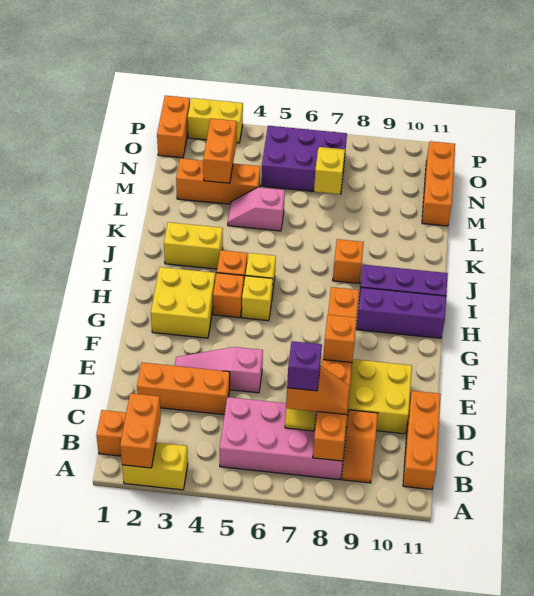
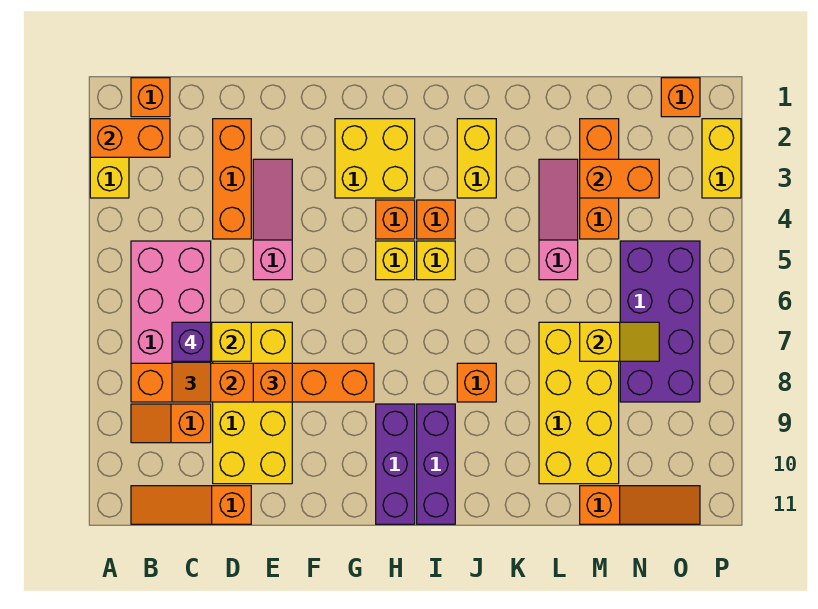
orange 1x3 brick [403,391,441,489] -> orange 1x3 slope [131,486,251,524]
pink 1x2 slope [228,187,285,231] -> pink 1x3 slope [539,159,578,280]
none -> yellow 2x4 brick [539,322,619,484]
orange 1x3 brick [422,141,455,226] -> orange 1x3 slope [580,486,700,524]
purple 2x3 brick [261,126,347,194] -> purple 2x4 brick [620,241,700,402]
orange 1x2 brick [157,96,190,158] -> orange 1x1 brick [661,78,700,117]

